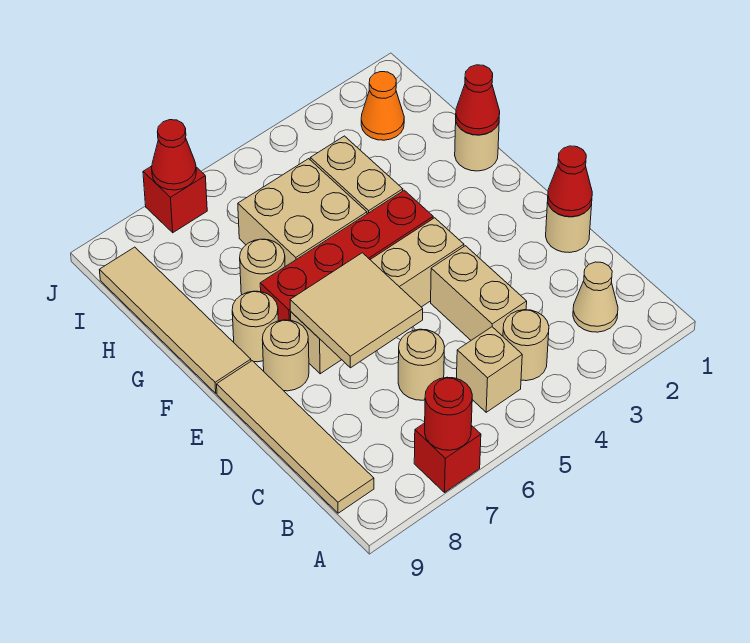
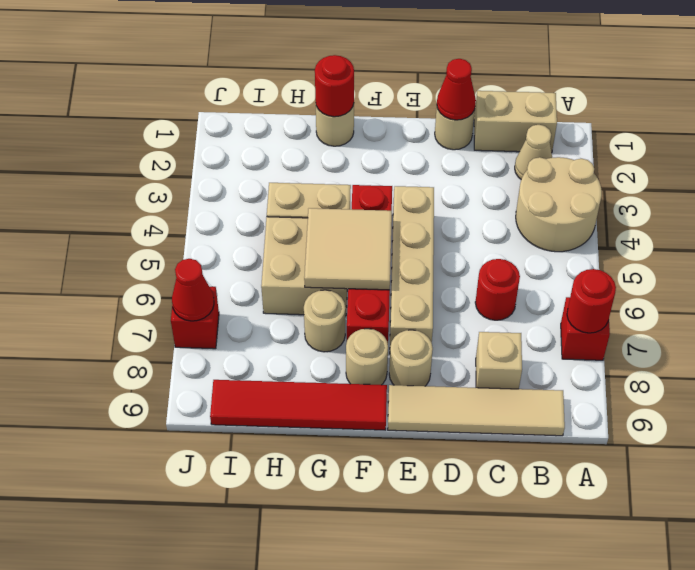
tan 1x1 round brick [503,310,549,381] -> tan 2x2 round brick [516,157,602,252]
tan 1x1 brick [457,327,522,412] -> tan 1x1 brick moved to [476,332,522,389]
tan 1x2 brick [431,246,527,340] -> tan 1x2 brick moved to [474,91,557,152]
tan 1x1 round brick [398,329,444,400] -> red 1x1 round brick [475,259,520,320]
tan 2x2 tile [290,253,423,368] -> tan 2x2 tile moved to [304,208,392,290]
tan 1x4 tile [100,247,251,393] -> red 1x4 tile [210,380,387,430]
red 1x1 cone [456,65,500,135] -> red 1x1 round brick [315,55,354,117]
orange 1x1 cone [361,72,404,140] -> none

